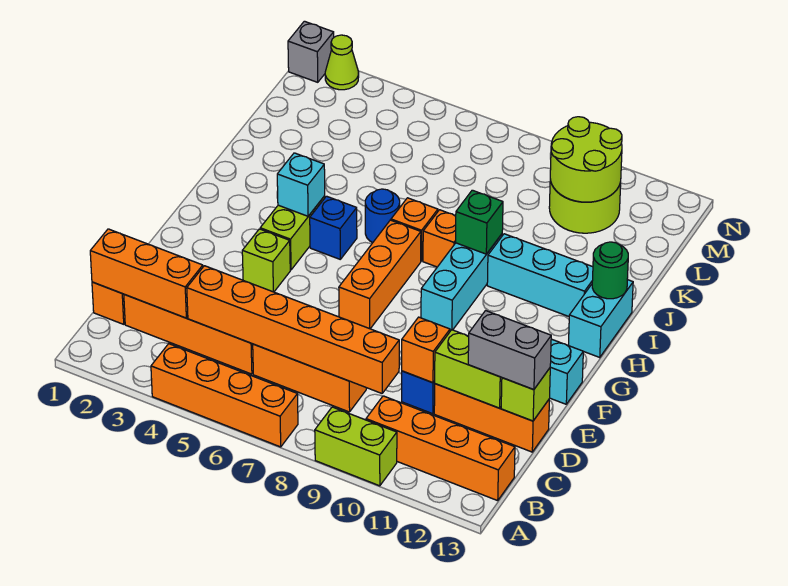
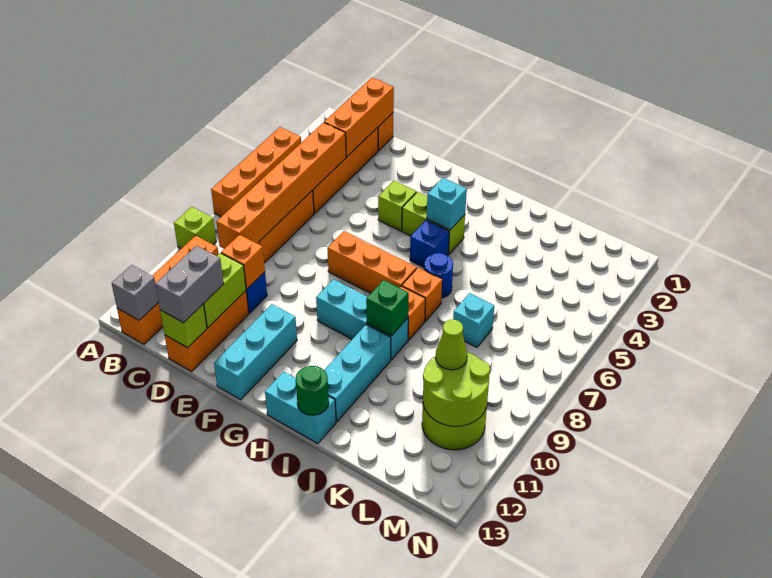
lime 1x2 brick [315,407,397,486] -> lime 1x1 brick [174,207,216,249]
none -> cyan 1x1 brick [453,293,494,347]
grey 1x1 brick [288,21,334,82] -> grey 1x1 brick moved to [112,265,158,320]
lime 1x1 cone [325,35,359,90] -> lime 1x1 cone moved to [436,319,467,370]

